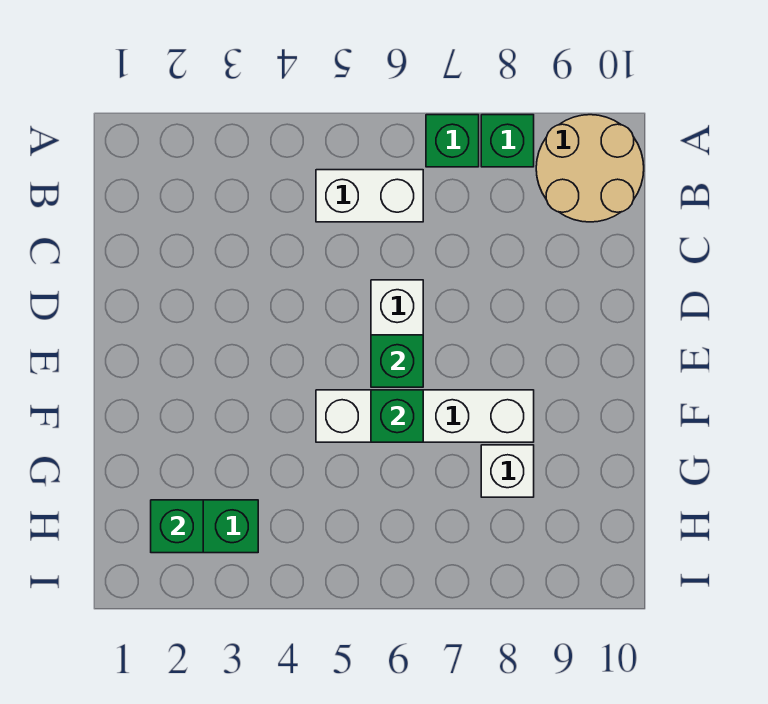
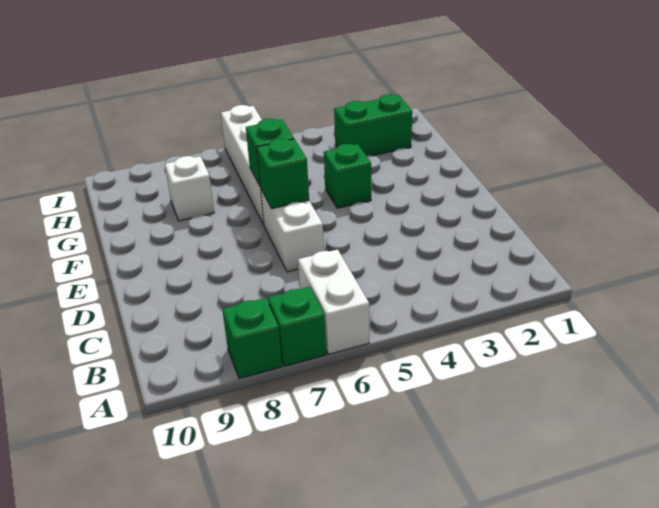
tan 2x2 round brick [536,115,644,222] -> none
white 1x2 brick [316,170,423,222] -> white 1x2 brick turned to [298,249,369,354]
white 1x4 brick [316,390,534,442] -> white 1x4 brick turned to [221,105,264,225]
green 1x1 brick [151,500,203,553] -> green 1x1 brick moved to [324,144,371,208]

